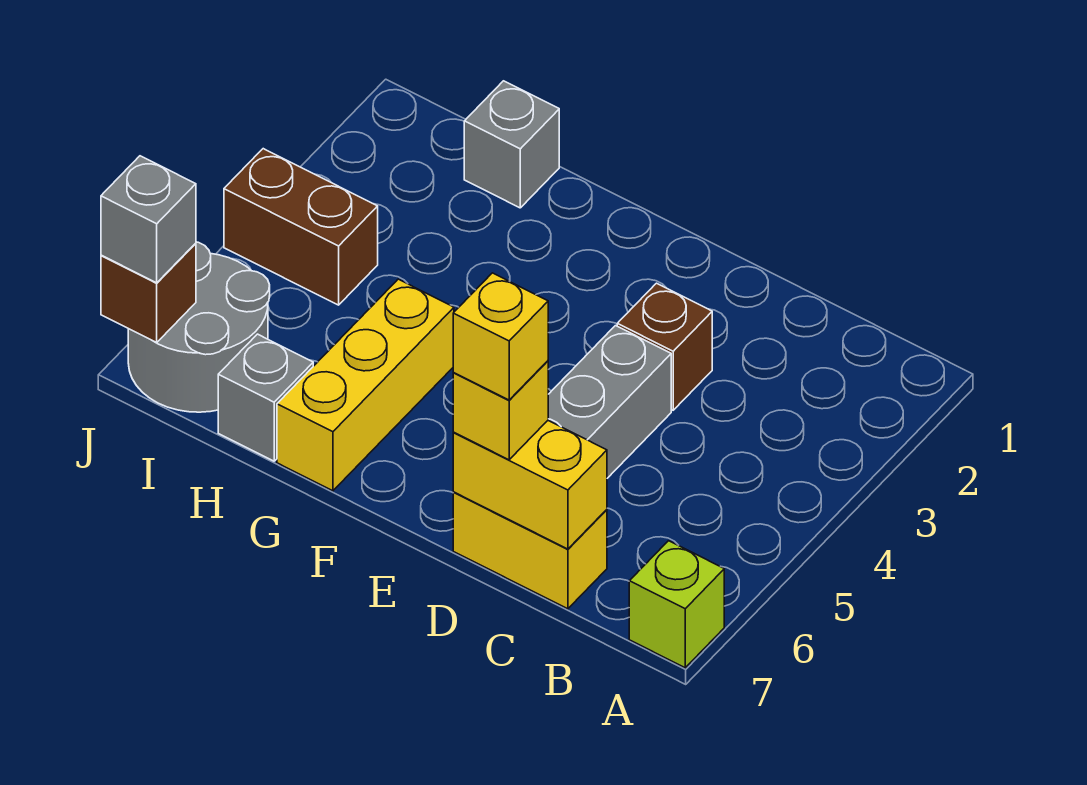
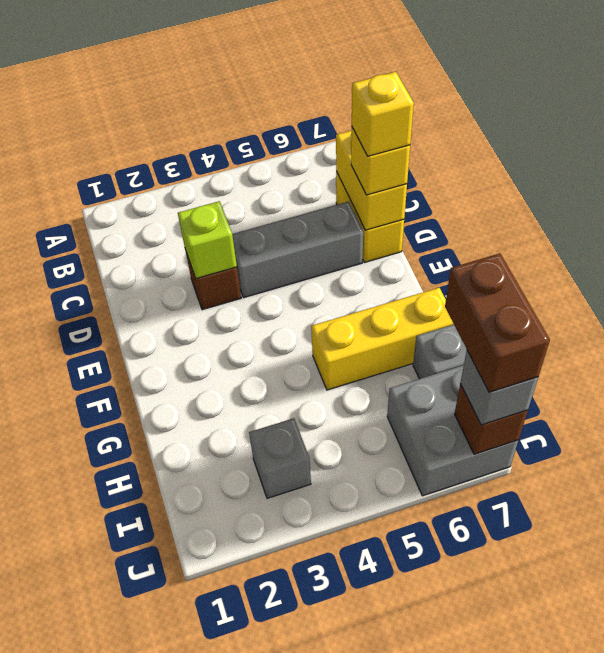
lime 1x1 brick [629,541,724,668] -> lime 1x1 brick moved to [178,201,237,279]
grey 1x1 brick [464,81,559,208] -> grey 1x1 brick moved to [249,418,311,498]
brown 1x2 brick [224,149,378,305] -> brown 1x2 brick moved to [445,253,550,392]
grey 2x2 round brick [128,242,270,412] -> grey 2x2 brick [387,365,518,496]

